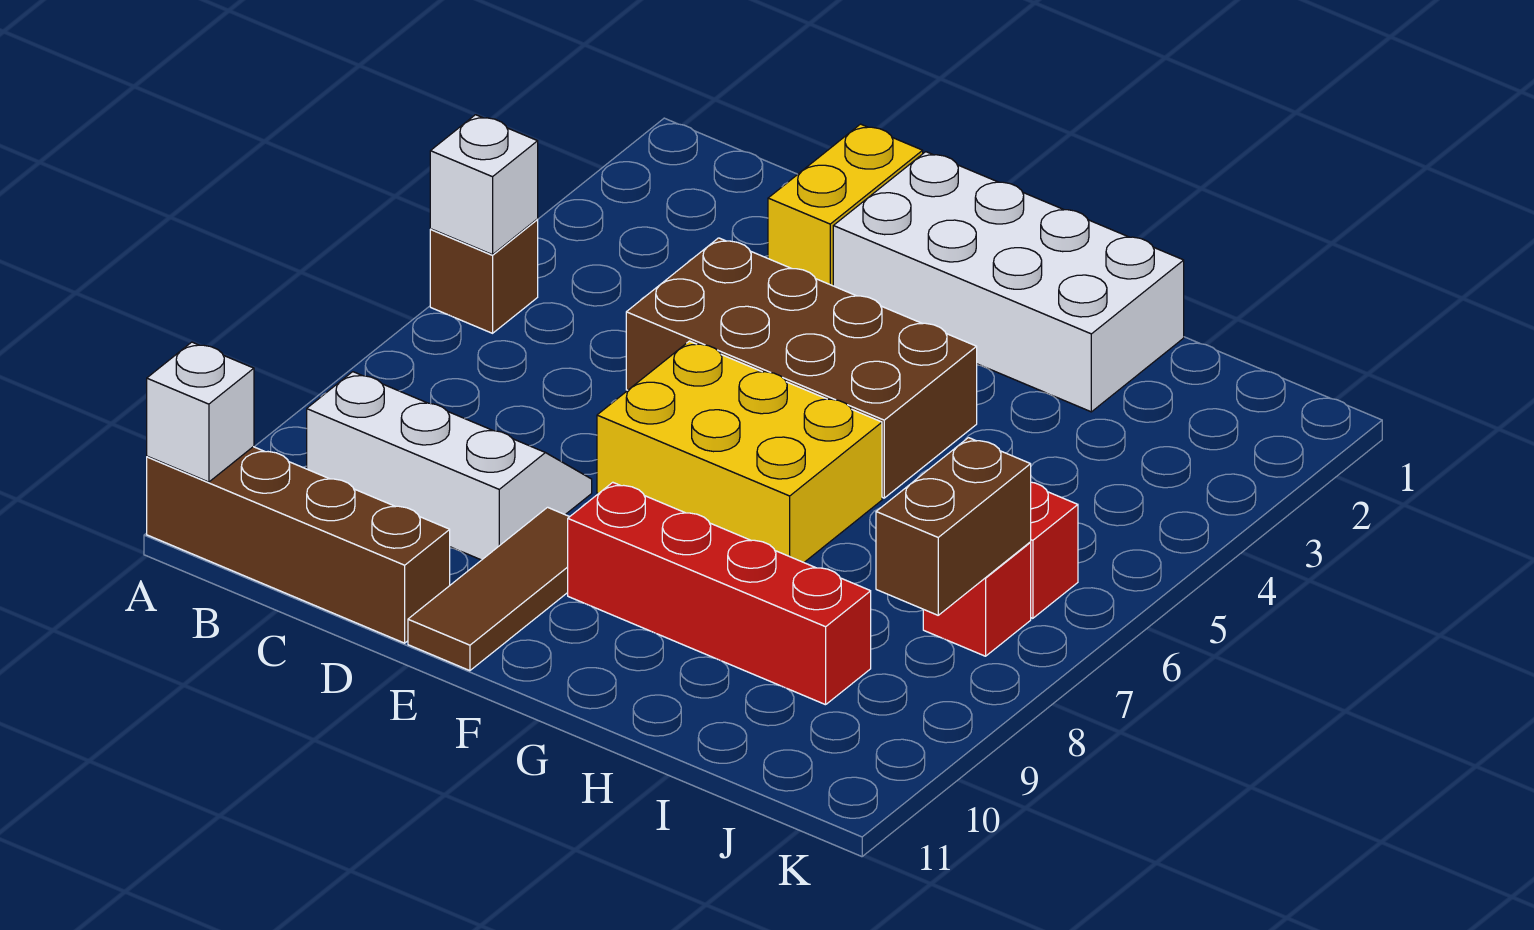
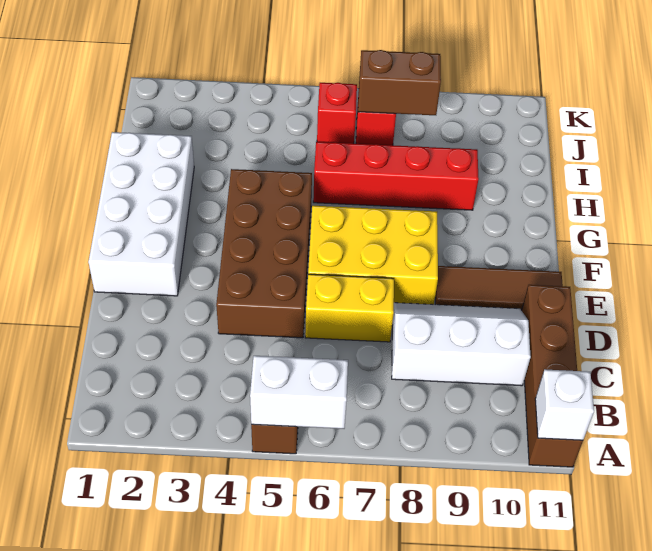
white 1x1 brick [430,115,538,255] -> white 1x2 brick [250,356,348,429]
white 2x3 slope [307,372,592,560] -> white 2x3 slope turned to [392,303,531,386]
yellow 1x2 brick [768,124,923,286] -> yellow 1x2 brick moved to [305,274,394,342]
yellow 2x3 brick [597,341,882,562] -> yellow 2x3 brick turned to [308,206,438,305]
red 1x4 brick [568,482,871,705] -> red 1x4 brick turned to [313,142,479,210]

